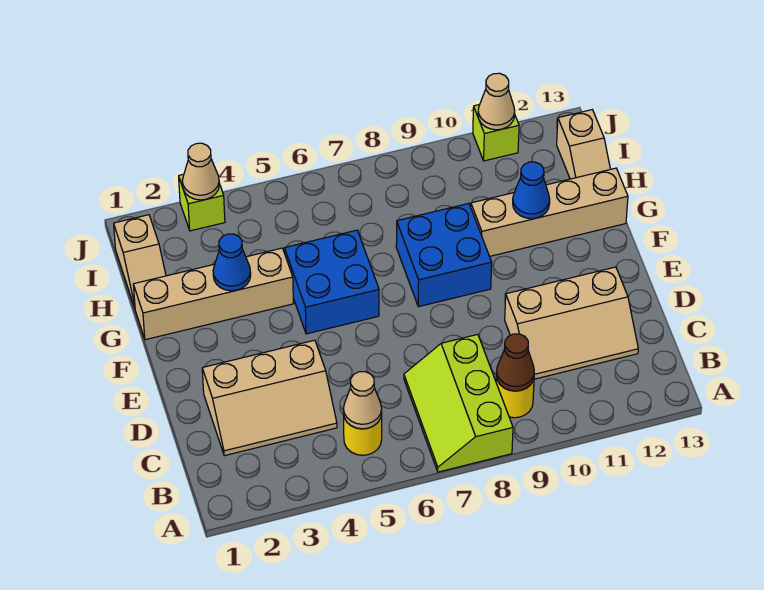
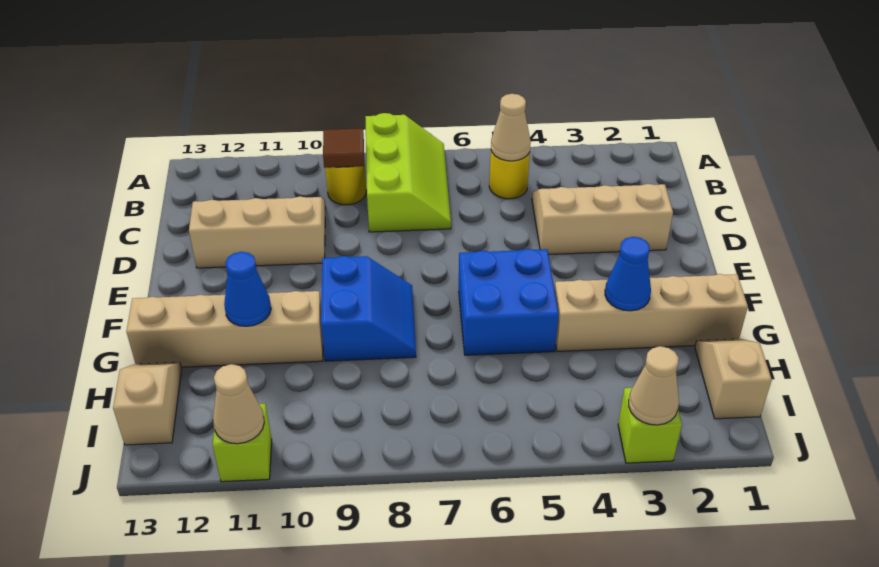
brown 1x1 cone [496,334,534,391] -> brown 1x1 tile [323,128,364,168]
blue 2x2 brick [396,203,492,307] -> blue 2x2 slope [321,256,416,361]

